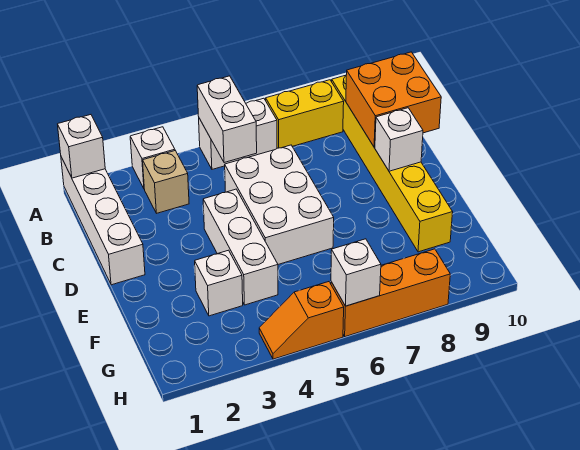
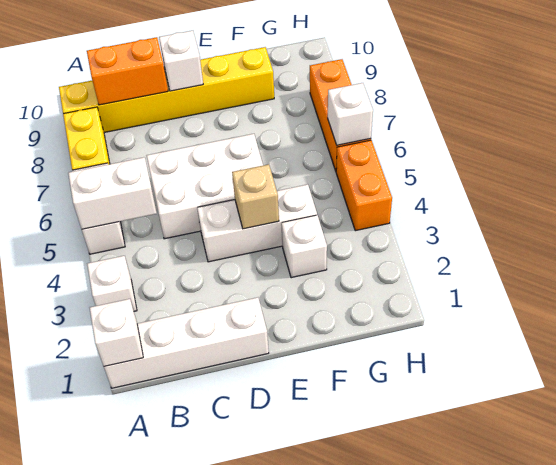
tan 1x1 brick [143,151,189,213] -> tan 1x1 brick moved to [232,164,279,229]
orange 2x2 brick [346,52,441,147] -> orange 1x2 brick [87,37,168,105]
orange 1x2 slope [259,282,344,359] -> orange 1x2 brick [336,140,392,231]

